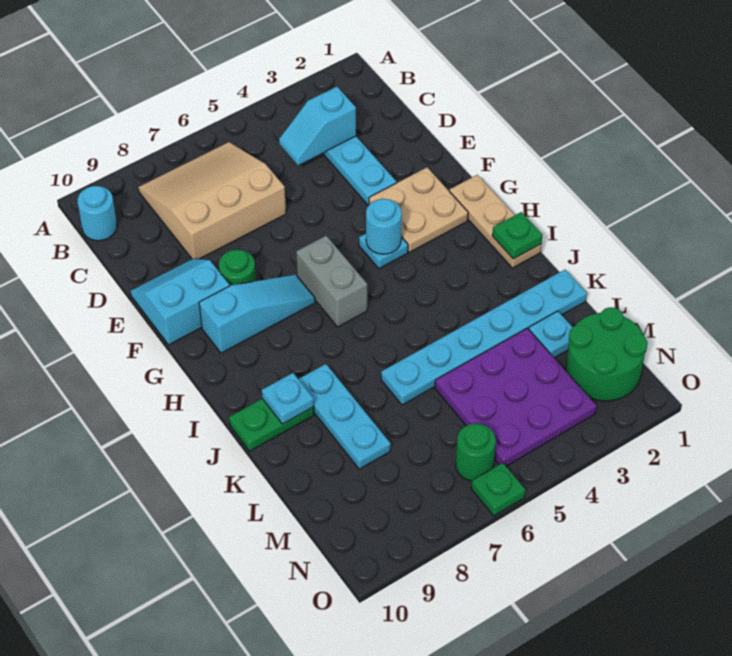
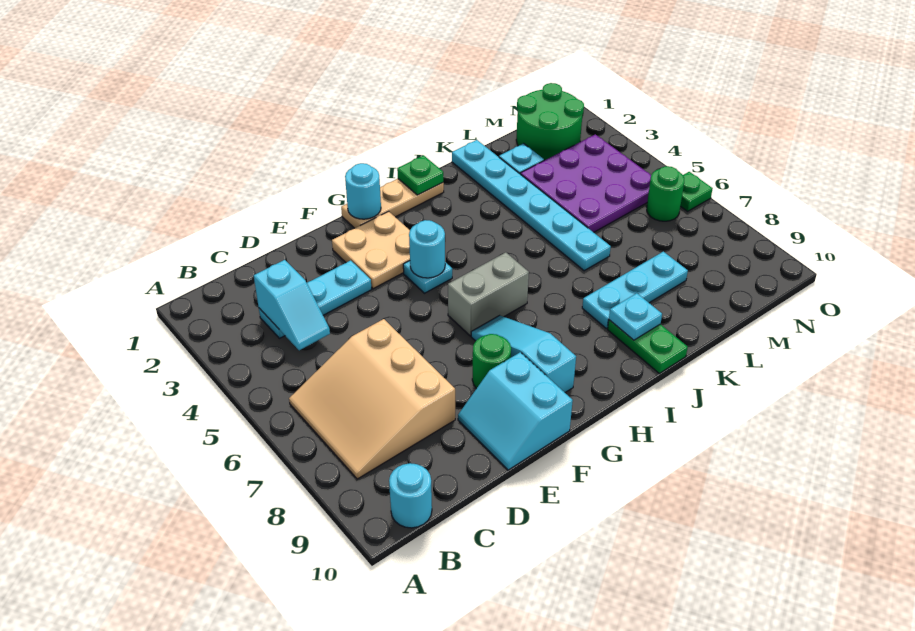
none -> cyan 1x1 round brick [345,163,381,219]

